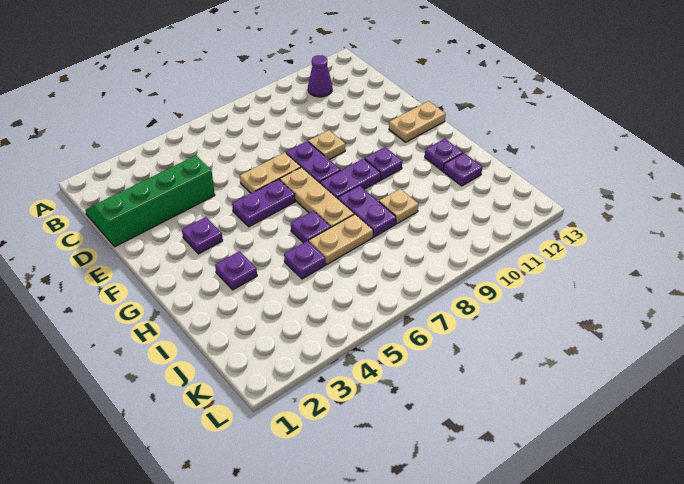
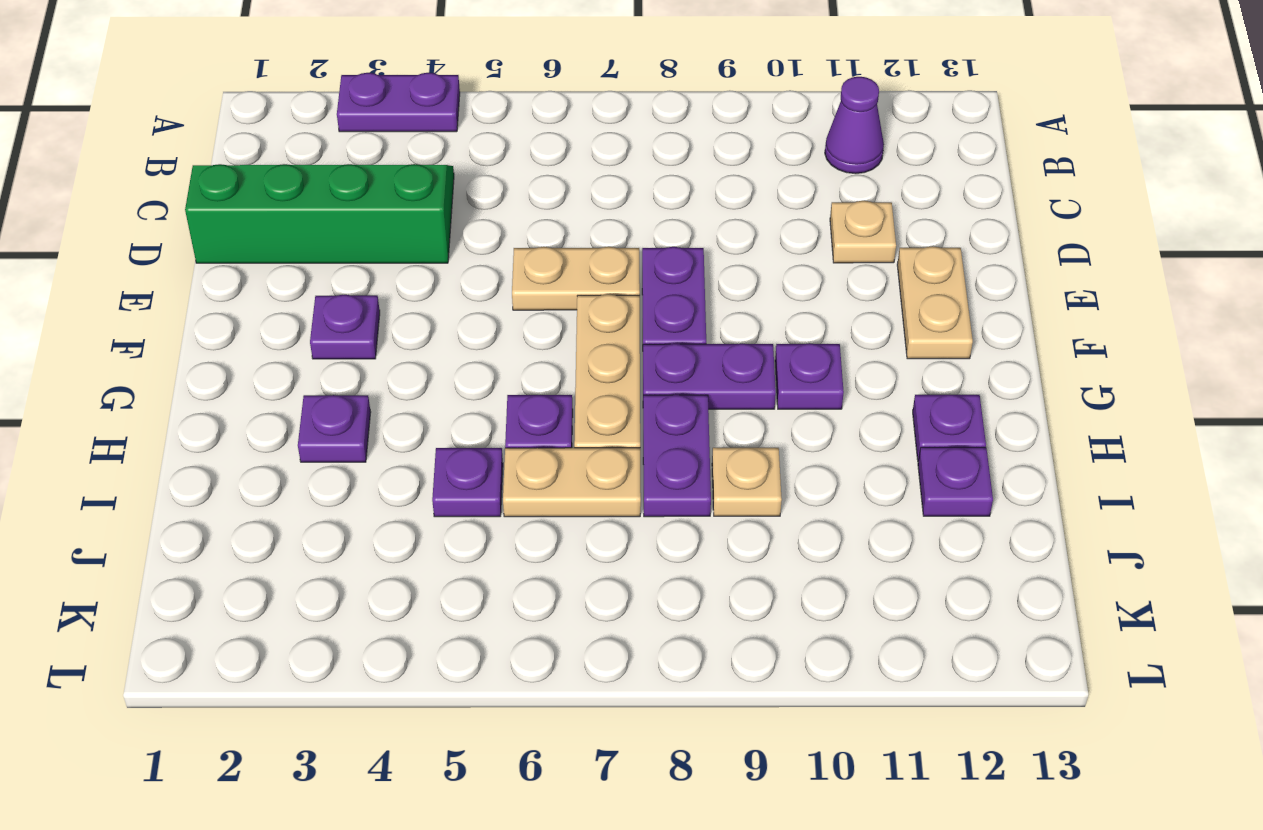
tan 1x1 plate [308,130,345,160] -> tan 1x1 plate moved to [830,201,896,263]
purple 1x2 plate [232,179,295,227] -> purple 1x2 plate moved to [337,73,460,132]
tan 1x2 plate [389,101,446,142] -> tan 1x2 plate turned to [897,246,973,359]

